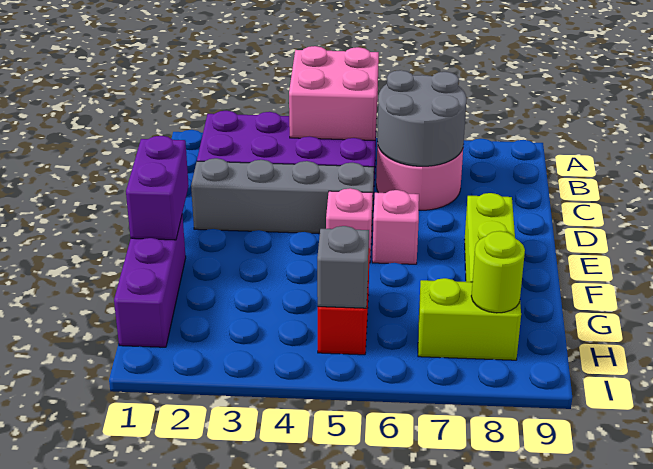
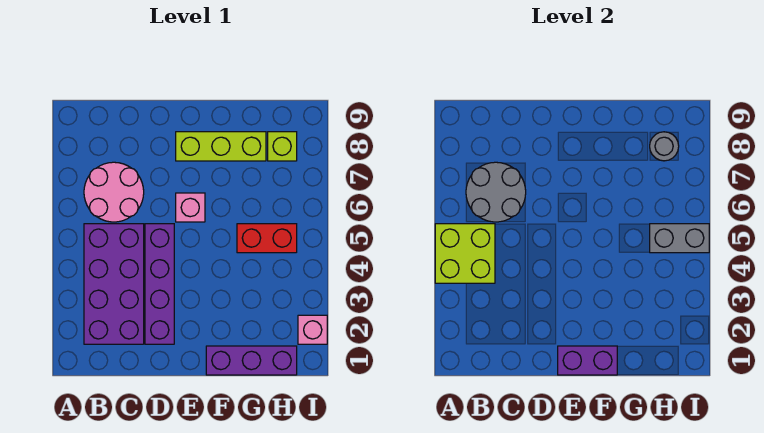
pink 2x2 brick [289,46,379,140] -> lime 2x2 brick [435,224,495,283]
grey 1x4 brick [191,158,374,234] -> purple 1x4 brick [145,224,174,344]
pink 1x1 brick [326,188,373,263] -> pink 1x1 brick moved to [298,315,327,344]
grey 1x1 brick [317,226,369,308] -> grey 1x2 brick [650,224,709,253]
lime 1x2 brick [418,278,521,360] -> lime 1x1 brick [268,132,297,161]
lime 1x1 round brick [471,231,525,313] -> grey 1x1 round brick [650,132,679,161]

